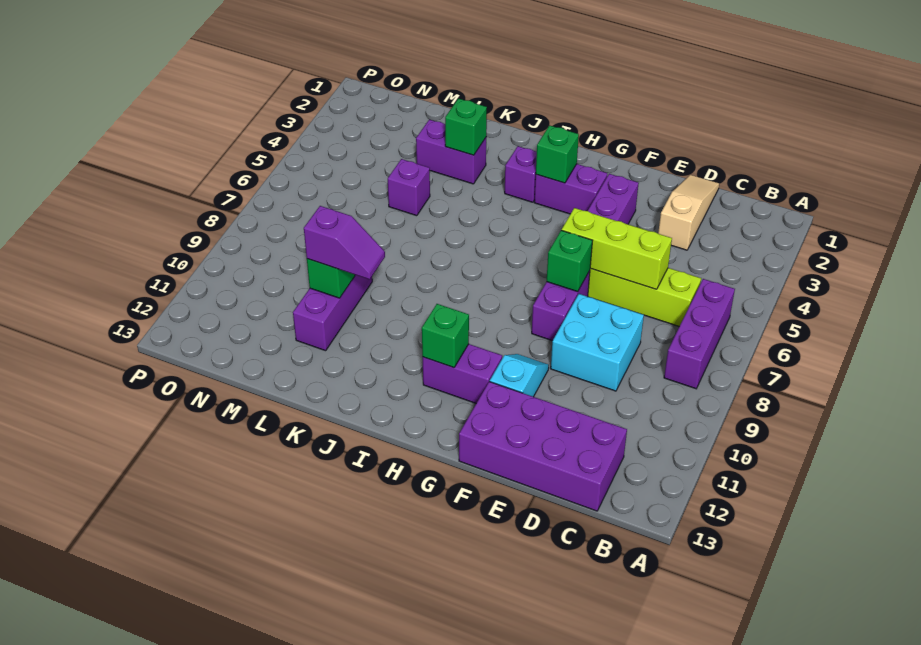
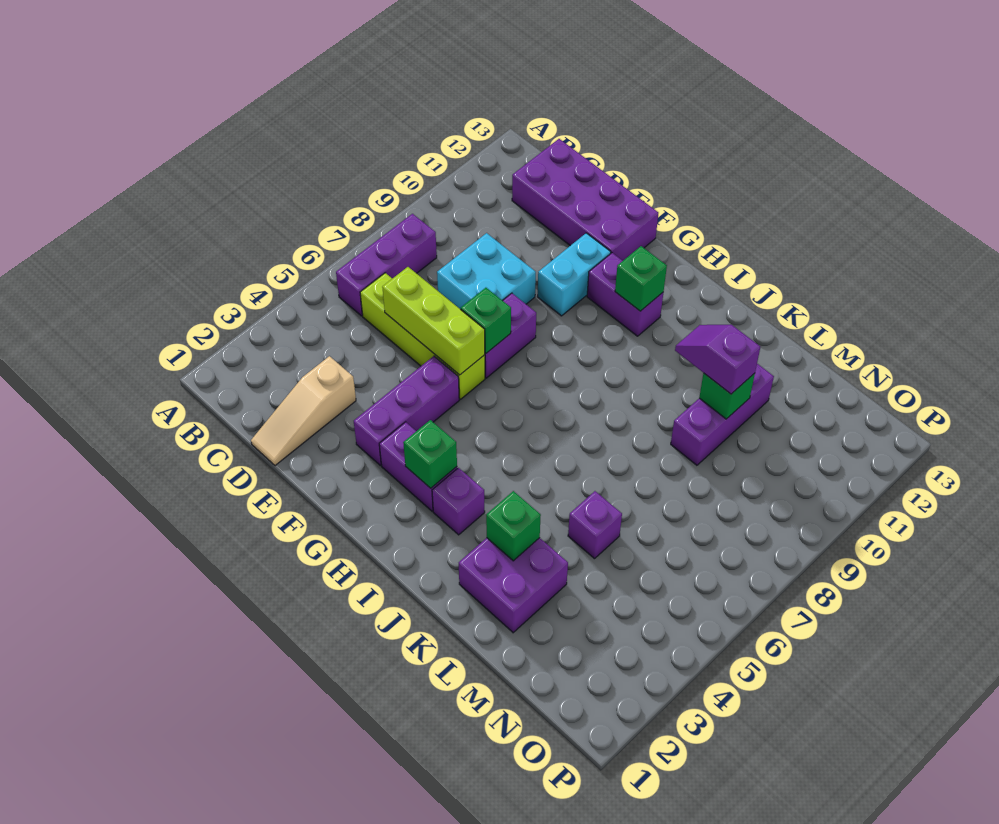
cyan 1x2 slope [490,354,549,397] -> cyan 1x2 brick [538,233,611,316]
purple 1x2 brick [416,120,486,184] -> purple 2x2 brick [459,538,568,633]

